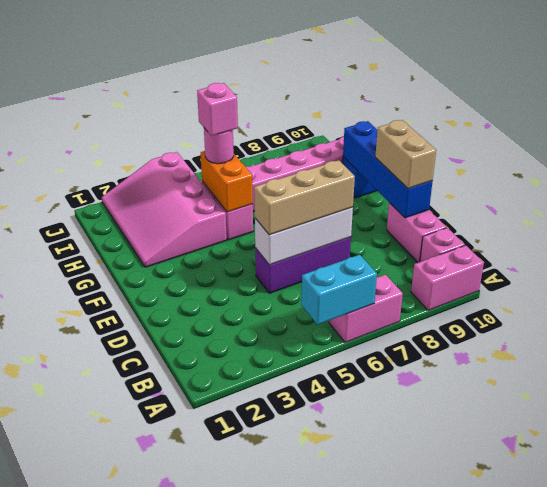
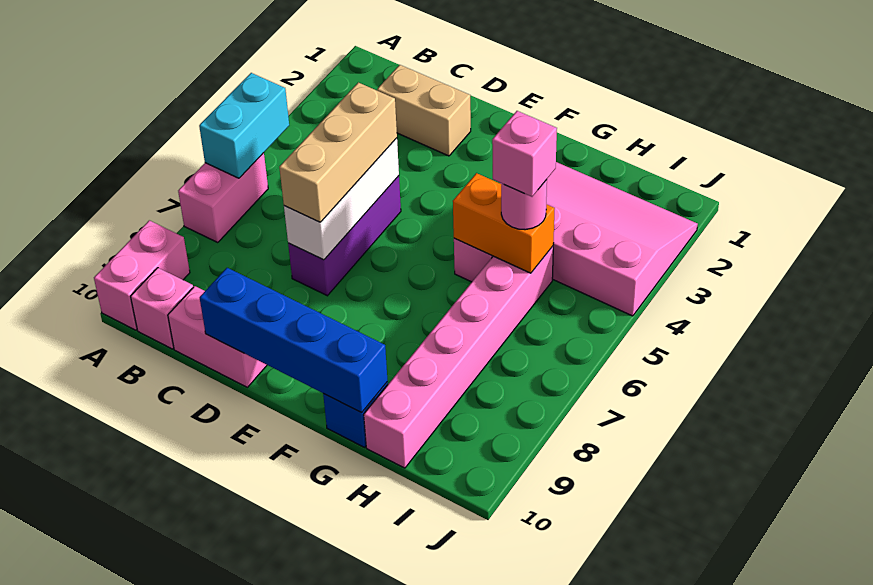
tan 1x2 brick [375,120,436,189] -> tan 1x2 brick moved to [377,65,471,156]

